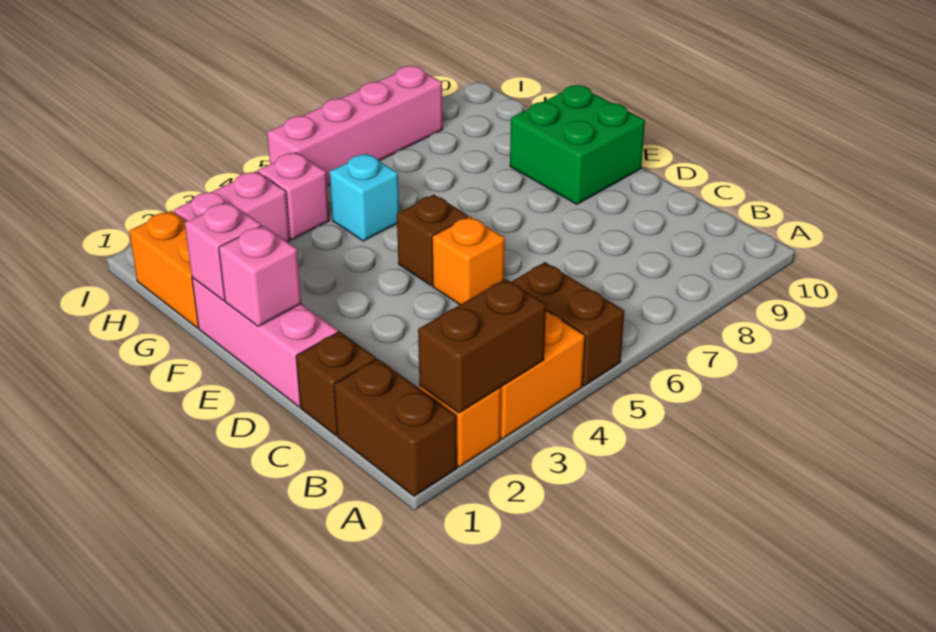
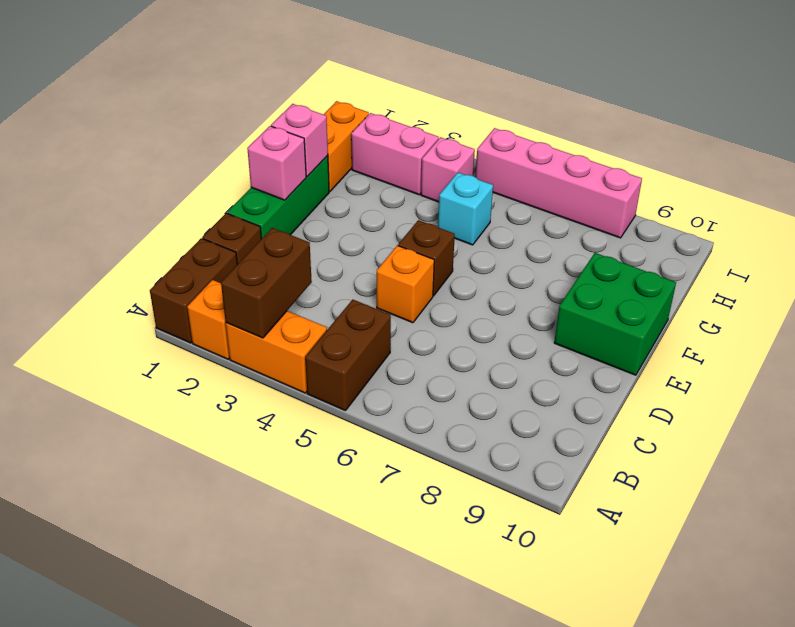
brown 1x2 brick [418,279,546,413] -> brown 1x2 brick turned to [221,228,312,338]
pink 1x3 brick [192,278,338,407] -> green 1x3 brick [227,155,329,239]

